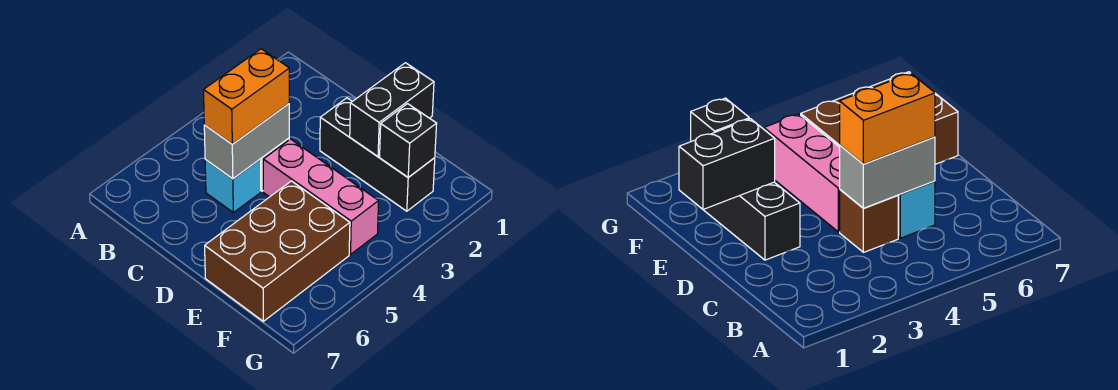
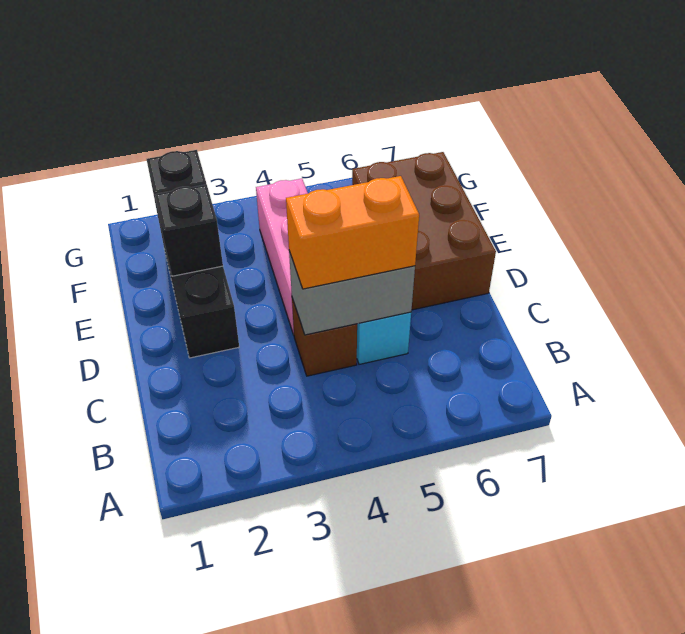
black 1x2 brick [350,63,434,157] -> black 1x1 brick [155,185,223,276]
brown 2x3 brick [205,181,350,321] -> brown 2x3 brick turned to [352,152,496,310]

